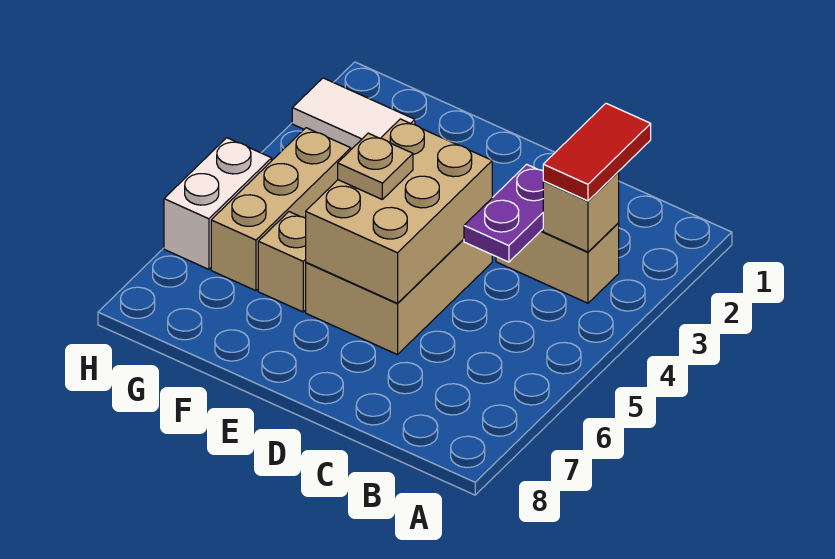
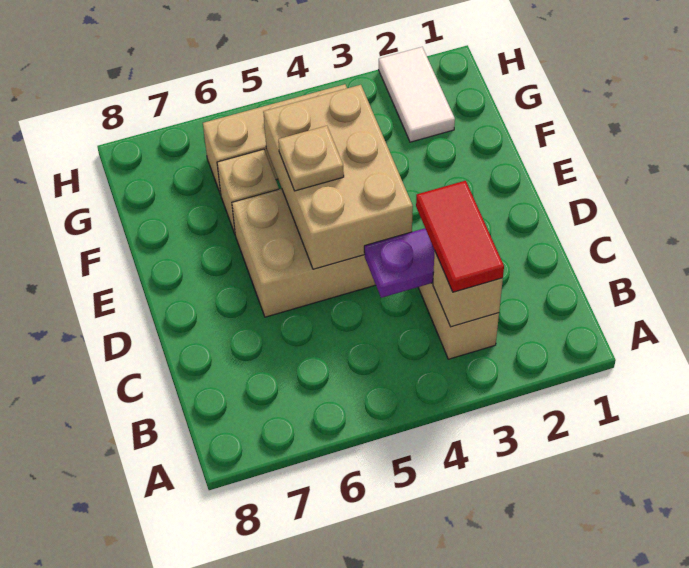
red 1x2 tile [543,103,651,201] -> red 1x2 tile turned to [416,181,504,292]
tan 2x3 brick [306,119,492,303] -> tan 2x3 brick turned to [263,85,413,269]
white 1x2 brick [164,138,272,269] -> none

